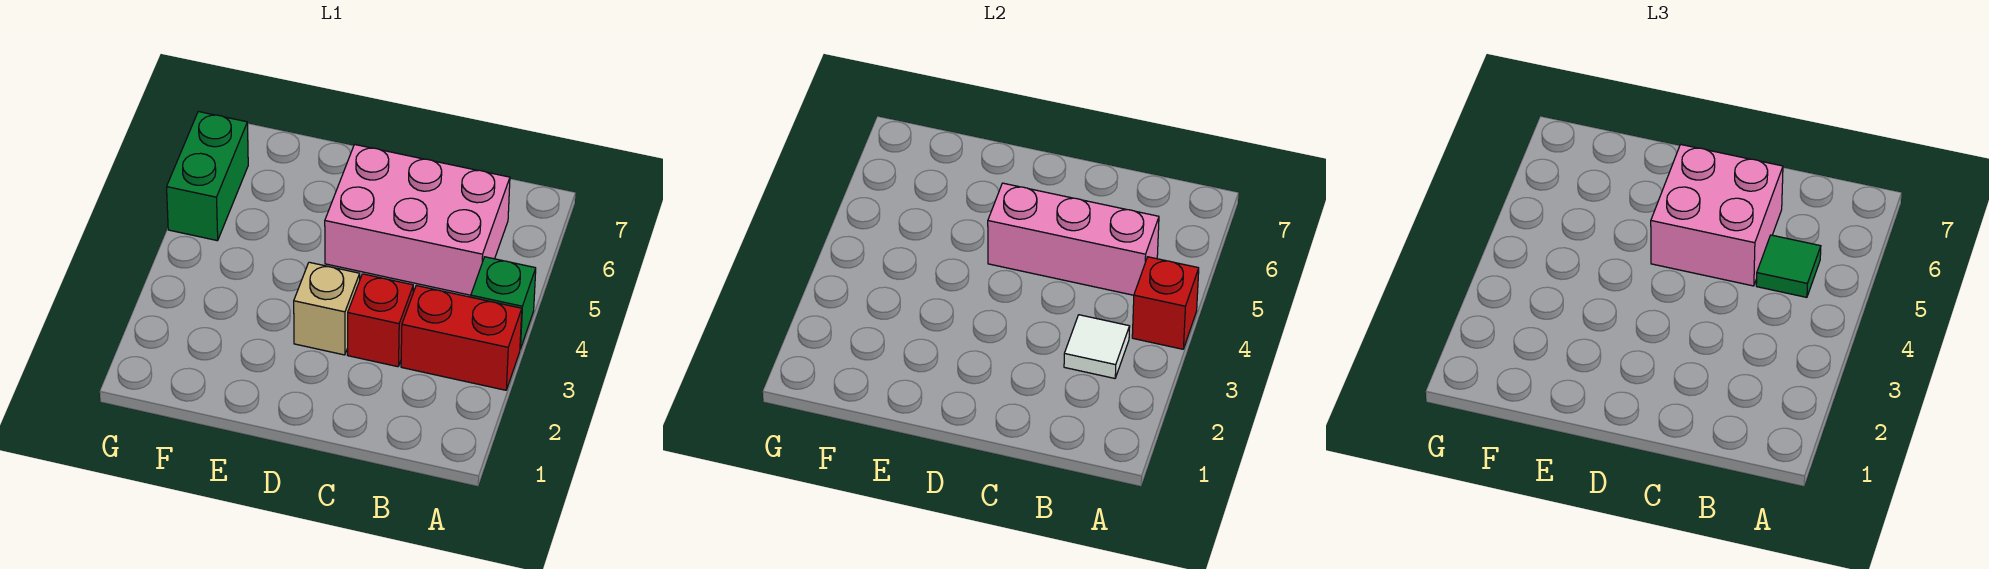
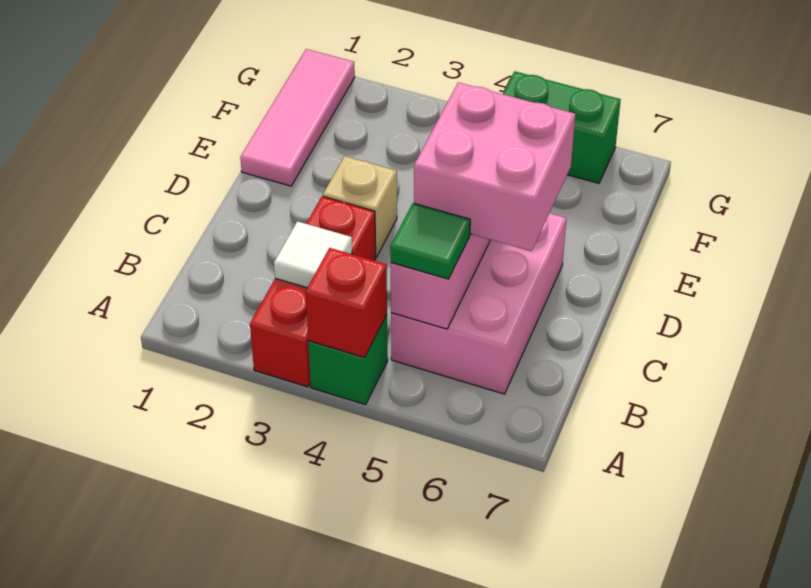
none -> pink 1x3 tile [240,49,355,186]

